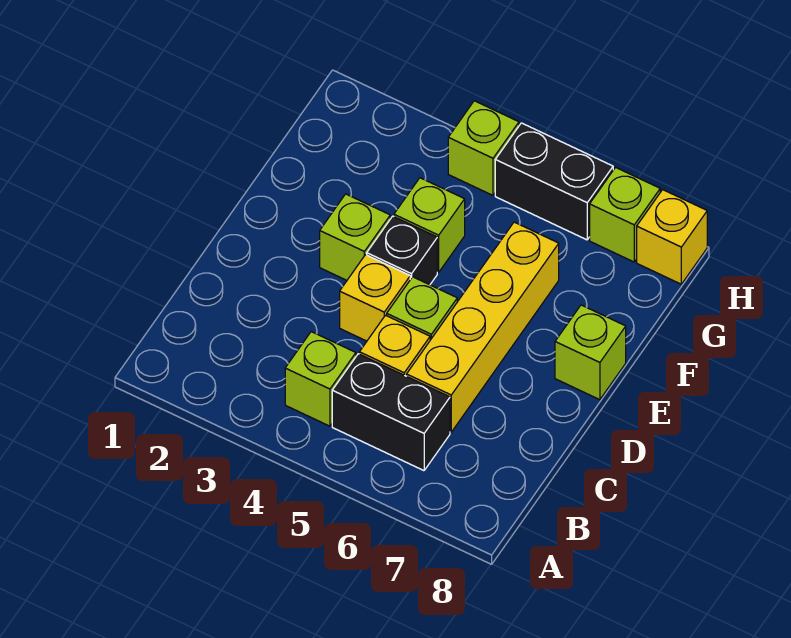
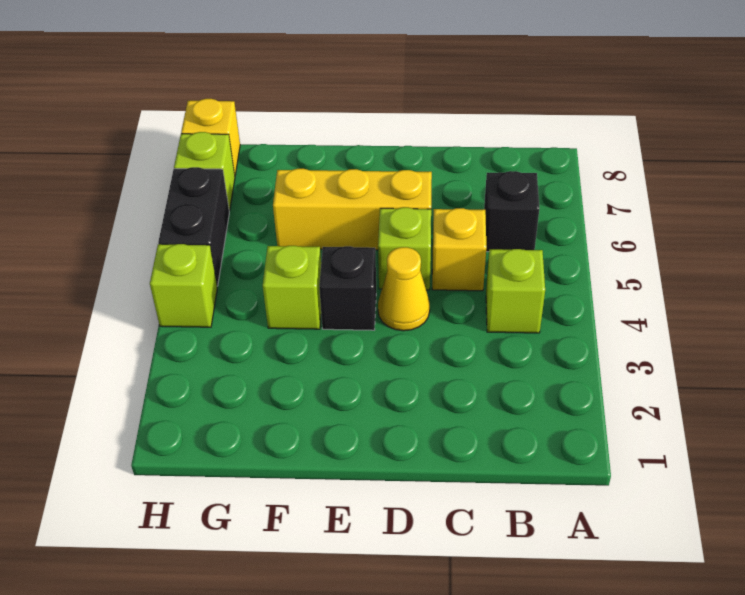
black 1x2 brick [332,354,450,471] -> black 1x1 brick [484,171,539,252]
yellow 1x4 brick [407,222,559,432] -> yellow 1x3 brick [273,169,432,250]
yellow 1x1 brick [340,255,410,341] -> yellow 1x1 cone [378,247,430,331]
lime 1x1 brick [320,194,390,280] -> none
lime 1x1 brick [555,305,626,400] -> none

